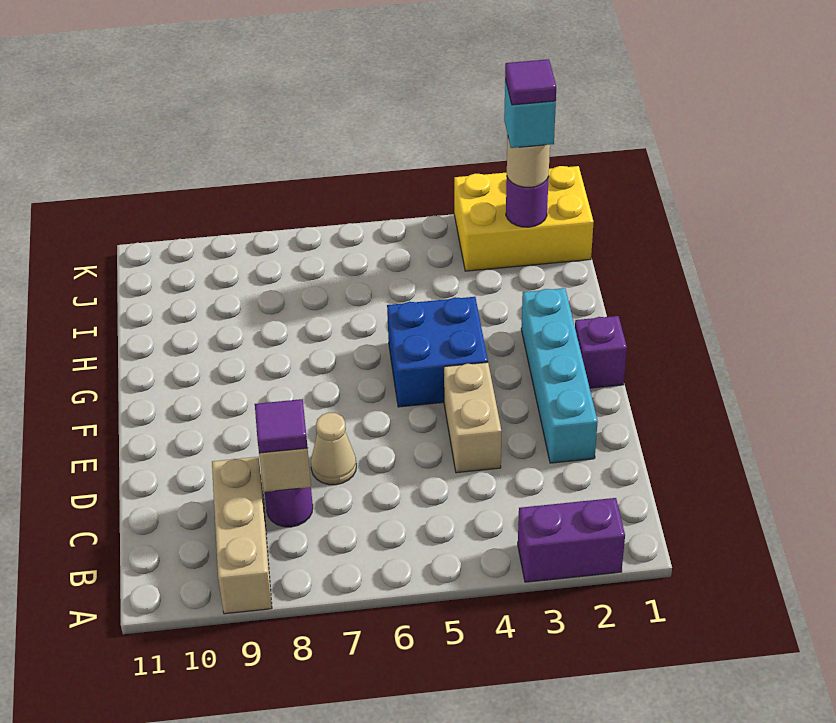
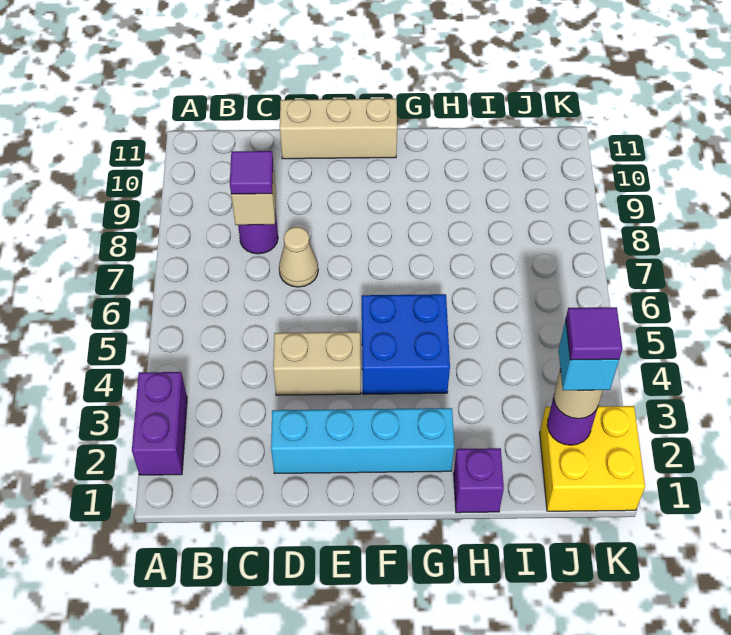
tan 1x3 brick [212,457,272,614] -> tan 1x3 brick moved to [280,99,397,159]
purple 1x1 brick [575,316,627,388] -> purple 1x1 brick moved to [454,448,504,513]
yellow 2x3 brick [454,166,594,271] -> yellow 2x2 brick [540,406,645,511]

